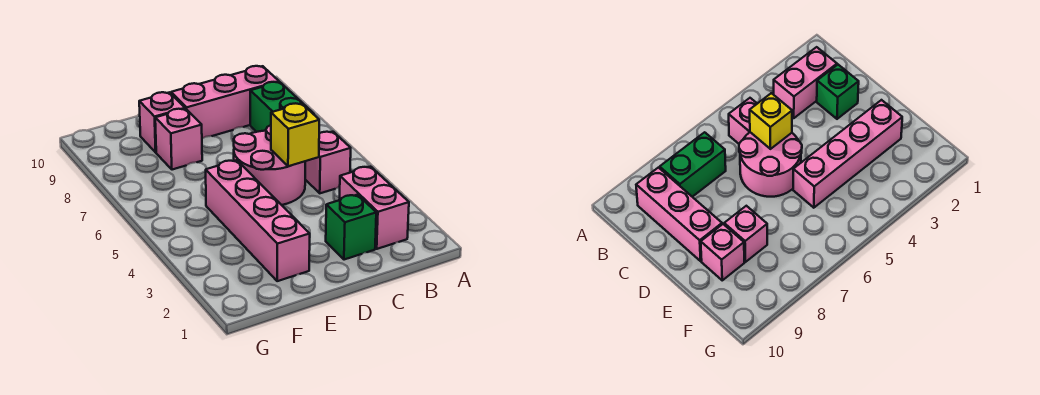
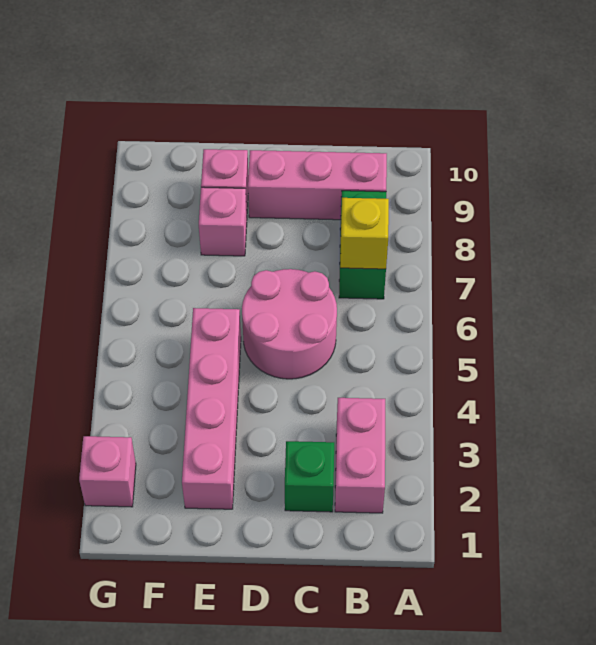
pink 1x1 brick [305,132,351,193] -> pink 1x1 brick moved to [79,436,136,507]
yellow 1x1 brick [271,103,319,166] -> yellow 1x1 brick moved to [340,198,389,269]

